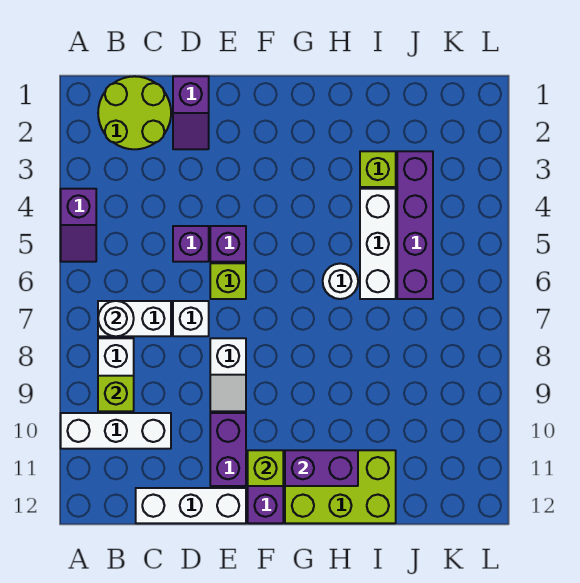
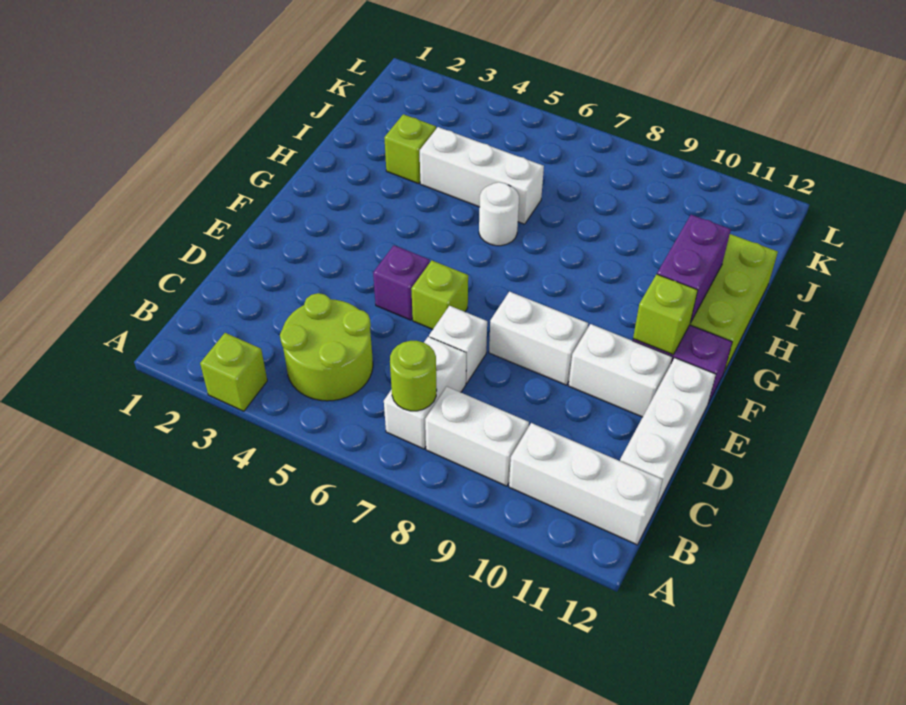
purple 1x2 slope [61,189,96,262] -> none
white 1x3 brick [61,413,171,449] -> white 1x3 brick turned to [509,423,662,545]
lime 2x2 round brick [98,76,171,149] -> lime 2x2 round brick moved to [280,293,373,401]
white 1x1 round brick [98,301,134,336] -> lime 1x1 round brick [390,341,437,411]
lime 1x1 brick [98,376,134,411] -> lime 1x1 brick moved to [200,333,267,411]
purple 1x2 slope [173,76,209,149] -> none
purple 1x1 brick [173,226,209,262] -> none
white 1x2 slope [210,338,246,411] -> white 1x2 brick [489,292,588,385]
purple 1x2 brick [210,413,246,486] -> white 1x2 brick [569,324,672,417]
purple 1x4 brick [397,151,433,299] -> none

